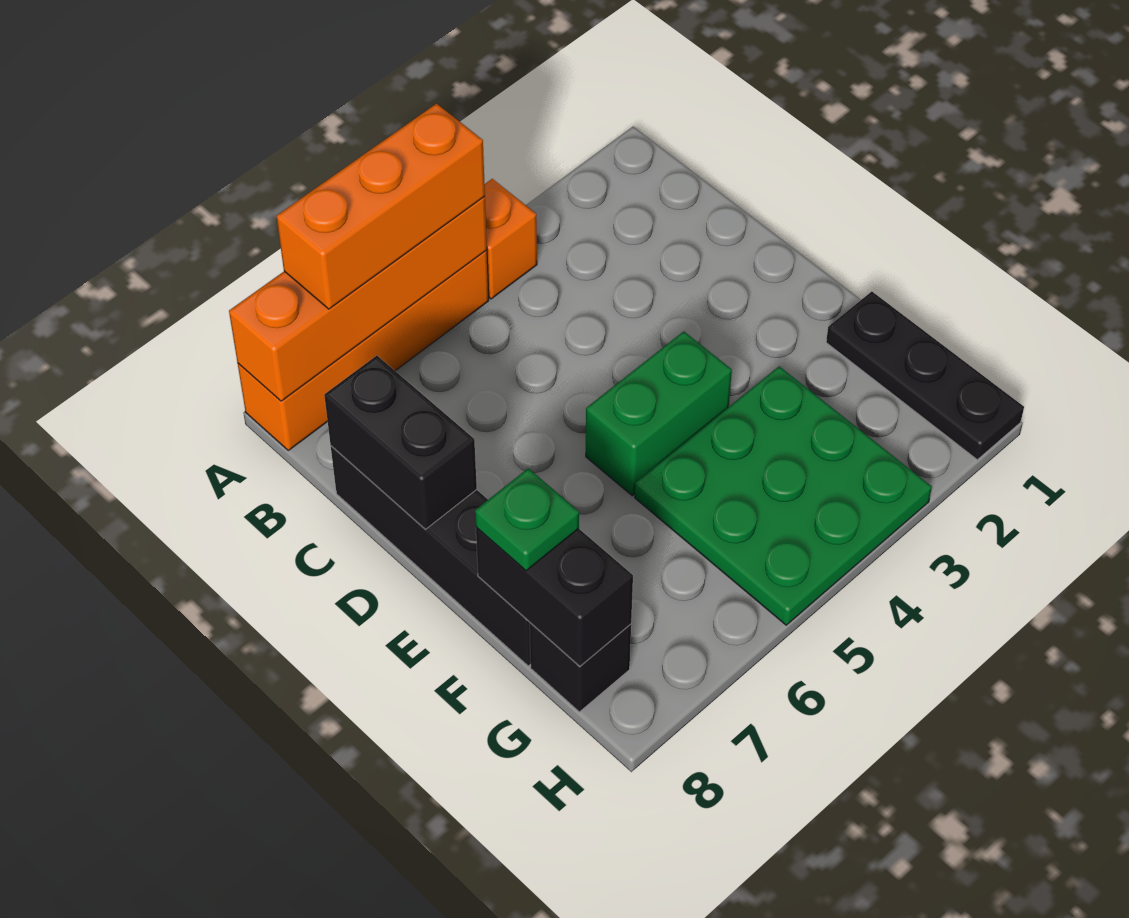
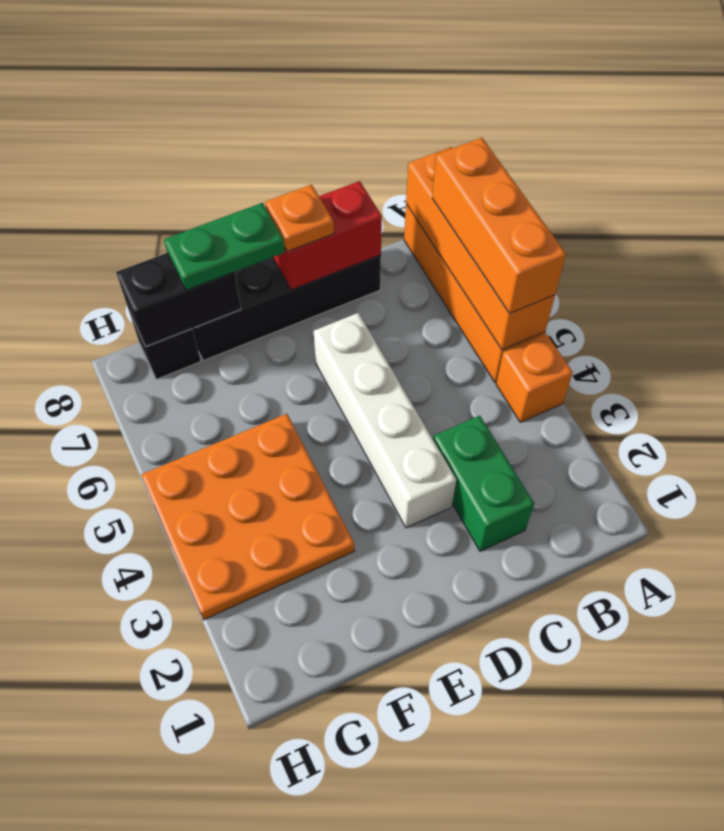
black 1x2 brick [324,356,477,529] -> red 1x2 brick [273,181,382,290]
none -> white 1x4 brick [314,313,456,528]
none -> orange 1x1 plate [265,185,334,252]
green 1x2 brick [586,331,732,496] -> green 1x2 brick moved to [433,416,534,551]
black 1x3 plate [826,292,1024,460] -> none
green 3x3 plate [635,366,932,625] -> orange 3x3 plate [141,414,355,620]
green 1x1 plate [475,468,579,571] -> green 1x2 plate [164,203,285,290]

